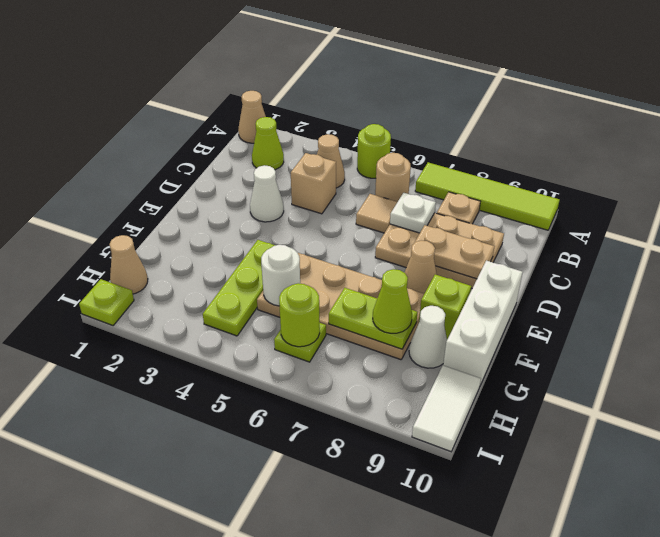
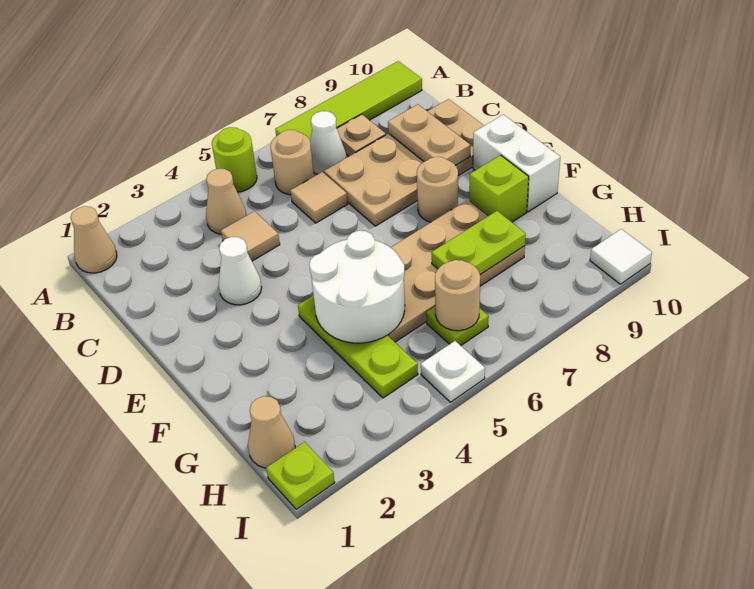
lime 1x1 cone [252,117,284,170] -> none
tan 1x1 brick [291,153,336,214] -> tan 1x1 tile [221,211,280,261]
tan 2x3 plate [375,213,504,288] -> tan 2x4 plate [324,99,484,226]
white 1x1 plate [390,193,436,233] -> white 1x1 plate moved to [421,341,485,402]
tan 1x2 plate [414,225,494,279] -> tan 1x2 plate turned to [388,104,470,166]
tan 1x1 cone [404,240,437,294] -> tan 1x1 round brick [417,157,458,222]
white 1x3 brick [443,260,523,386] -> white 1x2 brick [473,115,560,212]
white 1x1 round brick [261,245,300,306] -> white 2x2 round brick [309,231,405,343]
lime 1x1 cone [373,269,412,333] -> none
white 1x1 cone [409,306,447,368] -> white 1x1 cone moved to [310,111,347,174]
lime 1x1 round brick [279,283,320,347] -> tan 1x1 round brick [435,260,480,331]
white 1x2 tile [412,366,481,452] -> white 1x1 tile [590,229,652,284]

